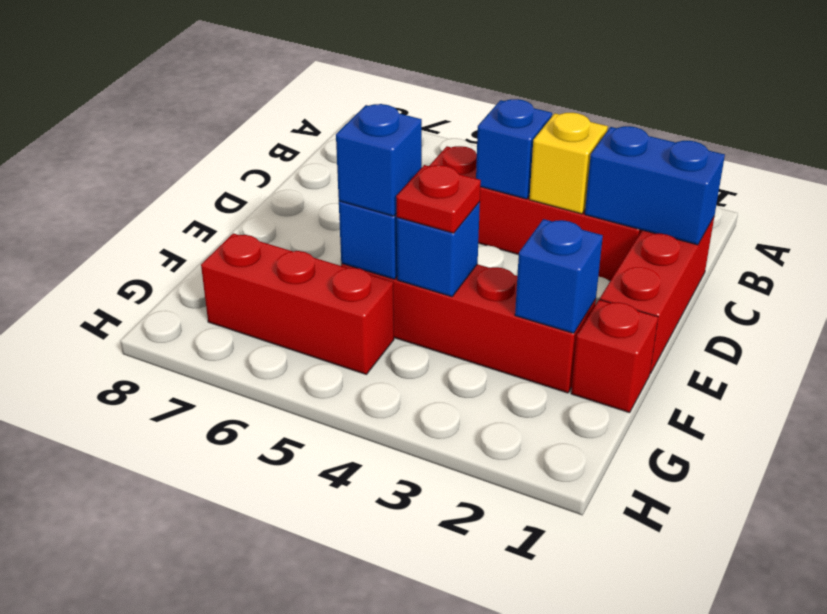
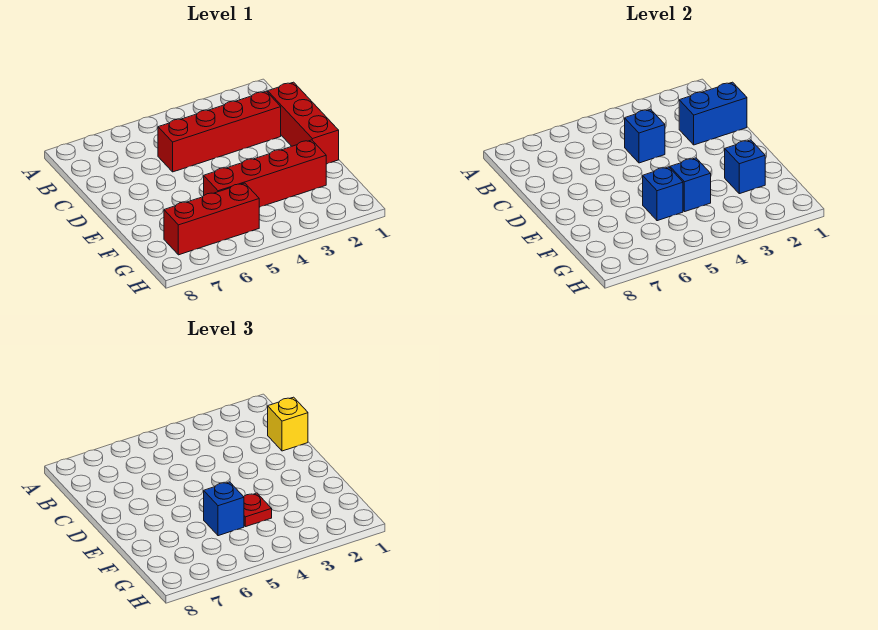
yellow 1x1 brick [529,113,608,214] -> yellow 1x1 brick moved to [268,397,308,451]
red 1x1 brick [571,300,658,413] -> none

